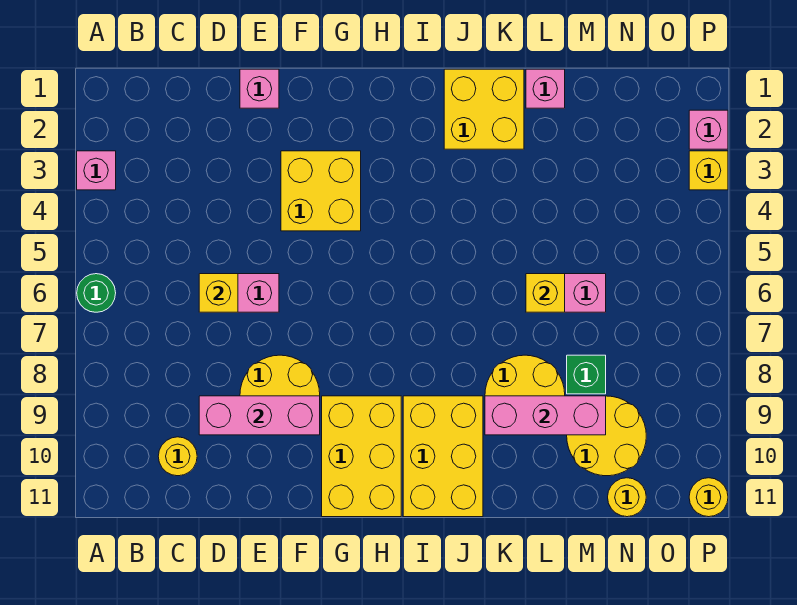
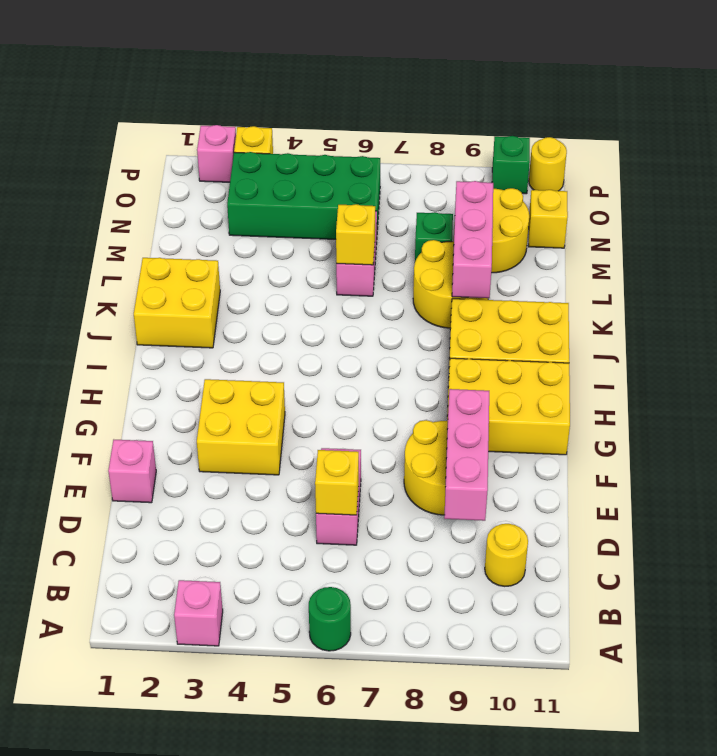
pink 1x1 brick [526,69,565,108] -> none
none -> green 2x4 brick [227,152,380,239]
yellow 1x1 round brick [608,478,646,517] -> yellow 1x1 brick [528,190,568,248]
none -> green 1x1 brick [492,136,530,194]

